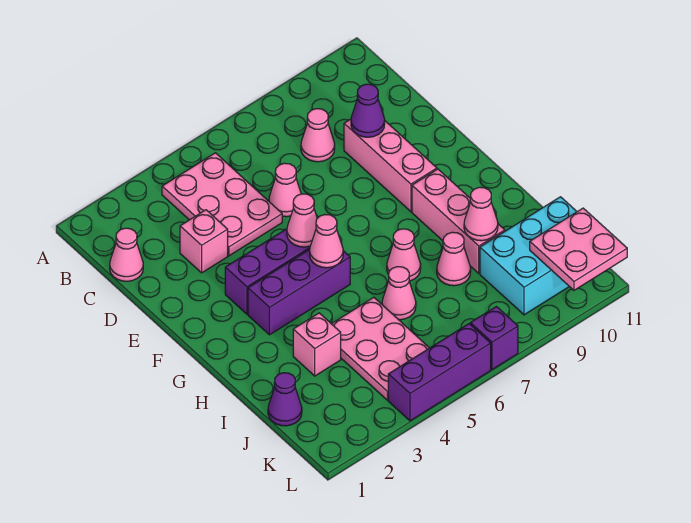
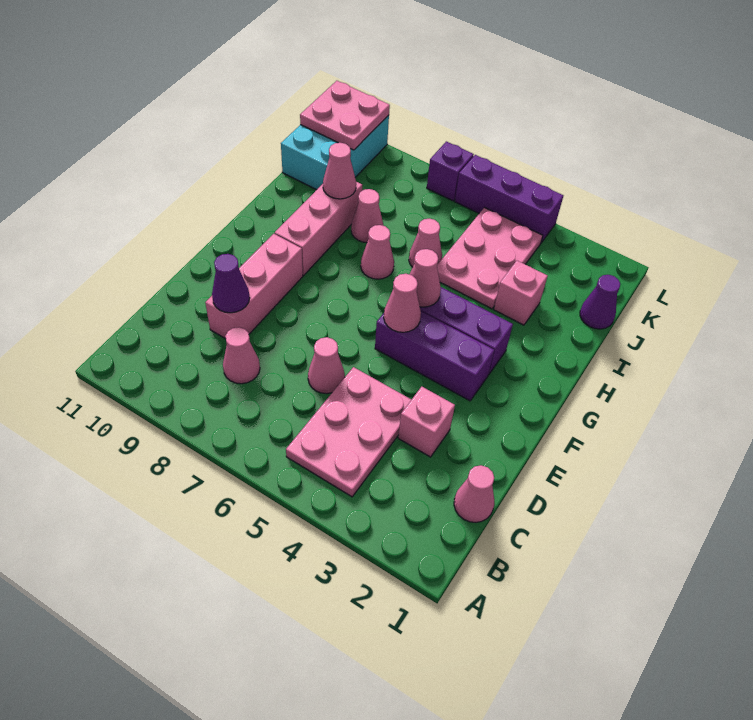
cyan 2x3 brick [480,197,577,315] -> cyan 2x3 brick turned to [281,115,389,190]

